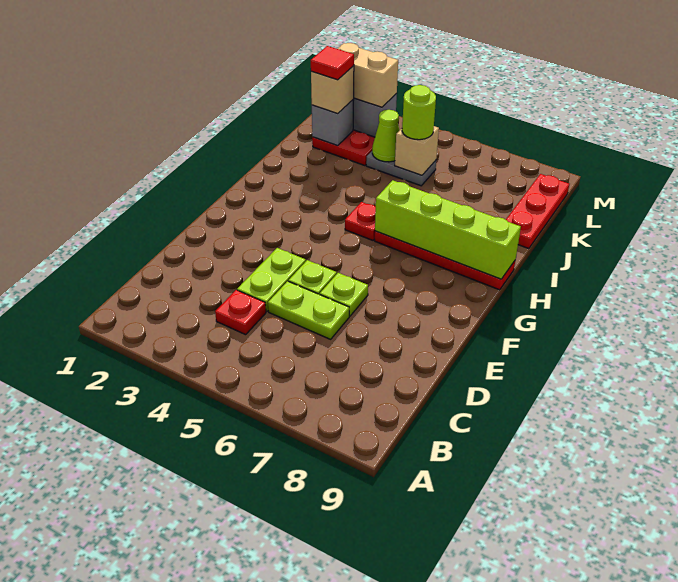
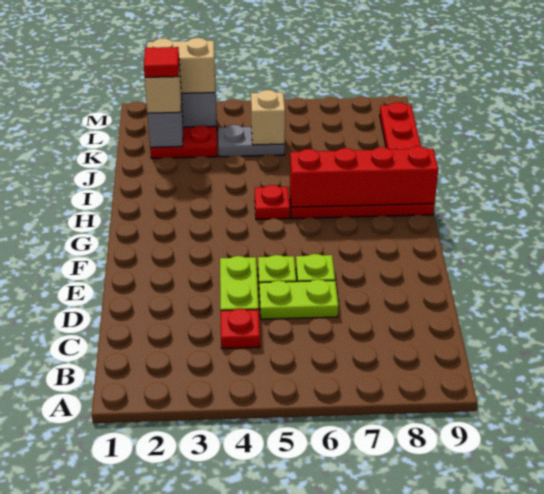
lime 1x4 brick [375,180,521,279] -> red 1x4 brick [290,146,438,207]
lime 1x1 cone [372,110,399,162] -> none
lime 1x1 round brick [402,85,436,140] -> none

